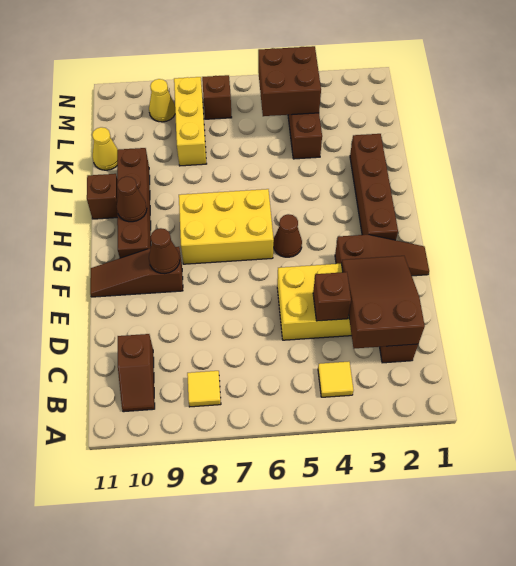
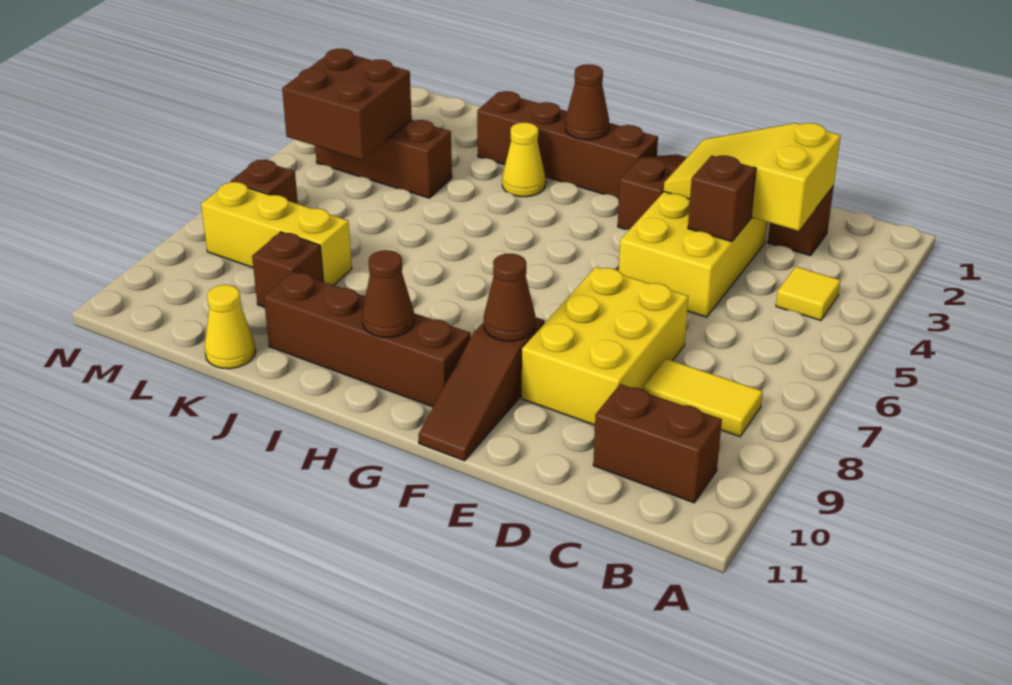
yellow 1x1 tile [187,371,221,407] -> yellow 1x2 tile [643,359,763,436]
brown 1x2 slope [118,334,155,412] -> brown 1x2 brick [593,384,722,503]
brown 2x3 slope [342,256,425,349] -> yellow 2x3 slope [664,123,841,231]
brown 1x1 cone [273,214,302,257] -> brown 1x1 cone moved to [565,64,609,140]
yellow 2x3 brick [179,189,274,264] -> yellow 2x3 brick moved to [522,267,688,425]
brown 1x1 brick [87,174,117,219] -> brown 1x1 brick moved to [252,232,323,307]
yellow 1x1 cone [149,79,175,122] -> yellow 1x1 cone moved to [502,122,546,197]

